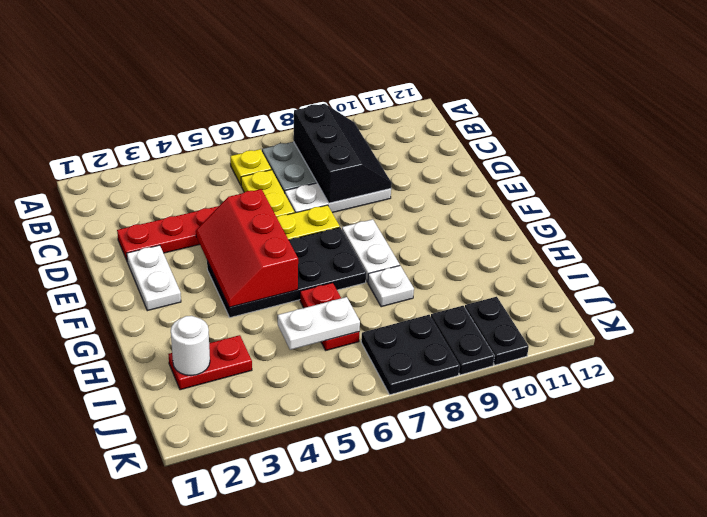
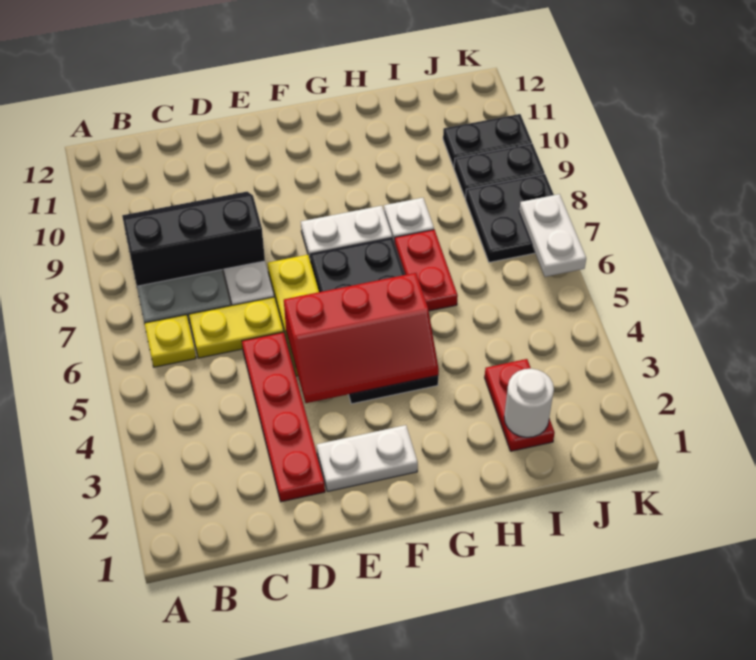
red 1x2 plate [300,283,359,350] -> red 1x2 plate turned to [395,230,458,311]
white 1x2 plate [278,297,360,350] -> white 1x2 plate moved to [519,194,586,277]

